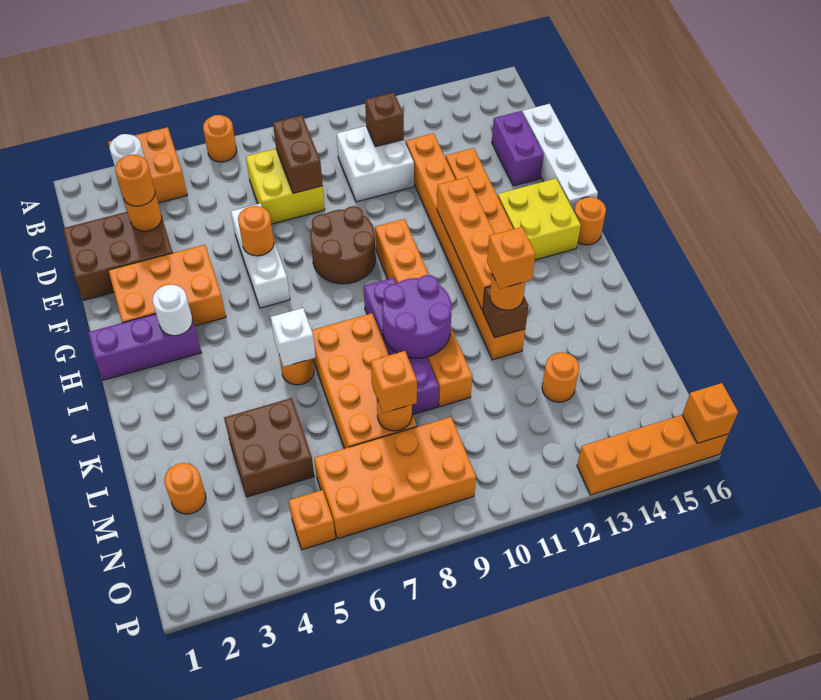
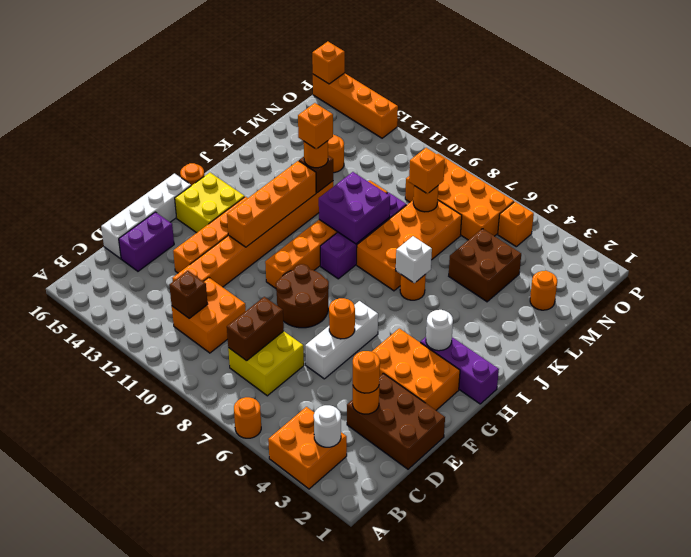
white 2x2 brick [337,126,414,202] -> orange 2x2 brick [172,278,246,353]
purple 2x2 round brick [382,275,452,358] -> purple 2x2 brick [319,172,390,244]

